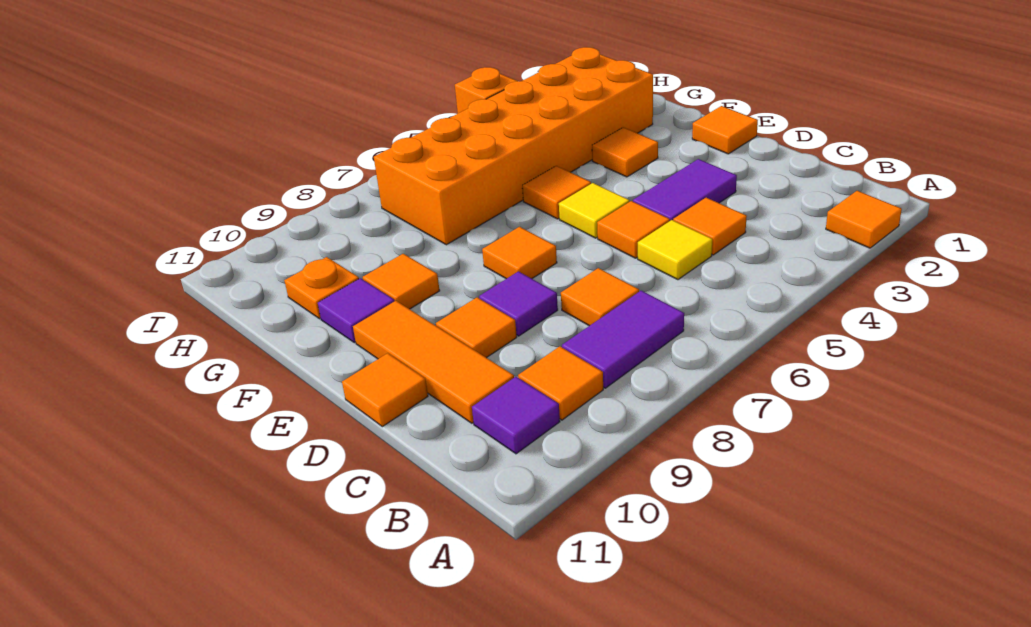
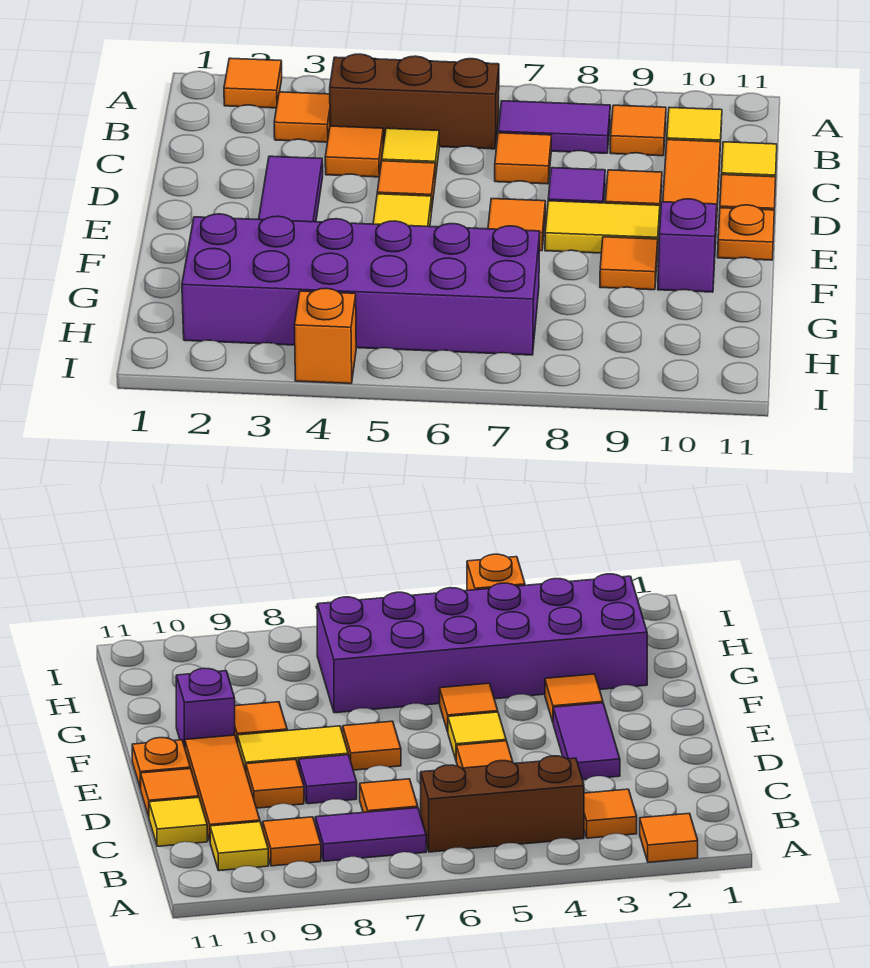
none -> brown 1x3 brick [330,54,499,149]
purple 1x1 tile [472,377,560,454] -> yellow 1x1 tile [667,107,722,145]
none -> yellow 1x1 tile [722,142,777,177]
purple 1x2 tile [633,159,737,221] -> purple 1x2 tile turned to [259,156,323,222]
orange 1x1 tile [692,106,758,154] -> orange 1x1 tile moved to [274,92,330,142]
none -> yellow 1x2 tile [545,201,660,253]
purple 1x1 tile [318,278,394,343] -> purple 1x1 brick [658,199,717,292]
orange 2x6 brick [374,47,653,245] -> purple 2x6 brick [182,214,540,355]
orange 1x1 plate [284,257,359,319] -> orange 1x1 plate moved to [718,205,774,260]

